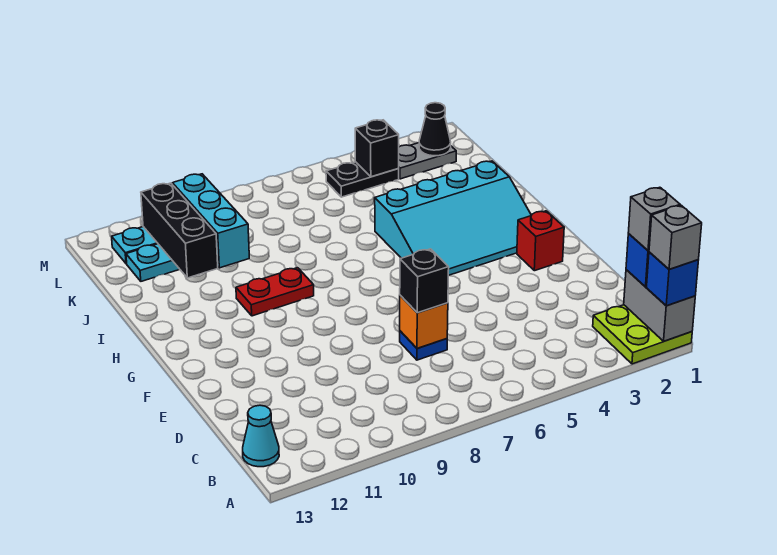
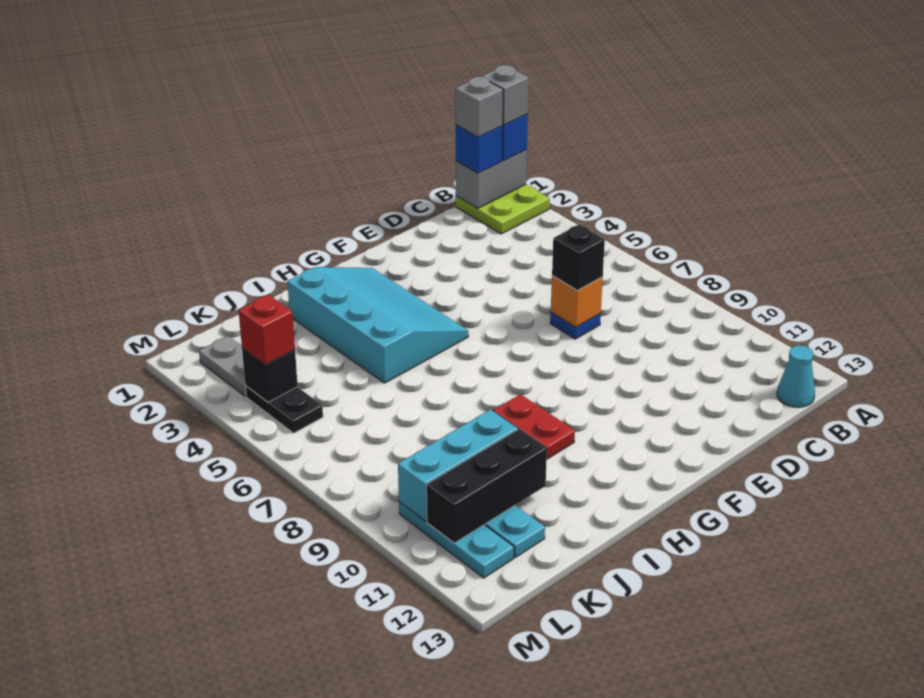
red 1x1 brick [517,211,564,271] -> red 1x1 brick moved to [239,295,295,365]
black 1x1 cone [419,103,451,156] -> none

